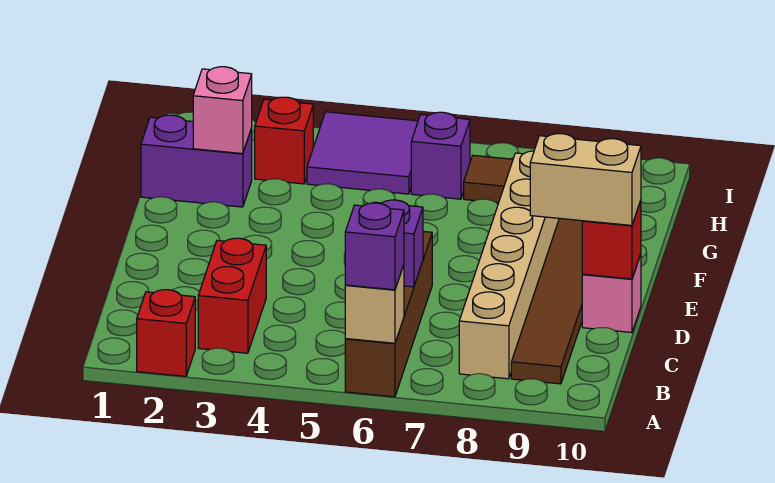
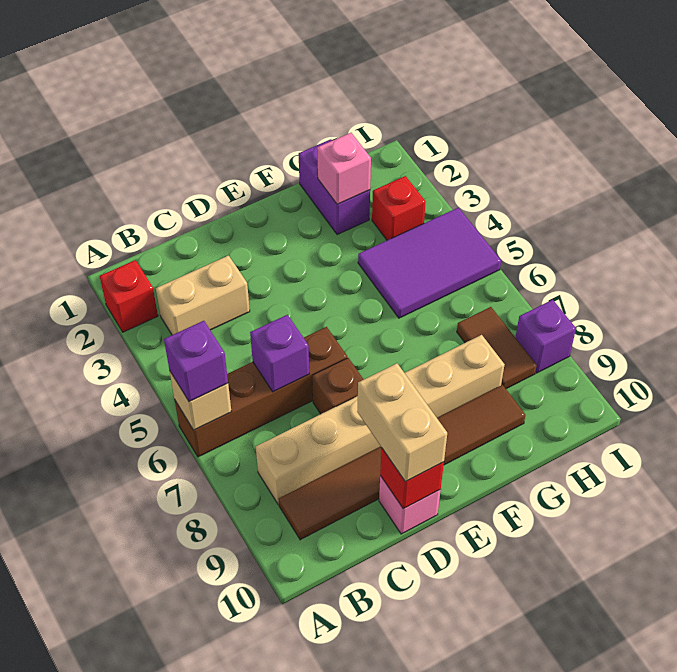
red 1x2 brick [198,238,266,353] -> tan 1x2 brick [156,255,250,335]
none -> brown 1x1 brick [312,358,364,414]
purple 2x2 tile [307,112,418,194] -> purple 2x3 tile [358,208,501,318]
purple 1x1 brick [411,112,470,199] -> purple 1x1 brick moved to [515,300,576,373]

